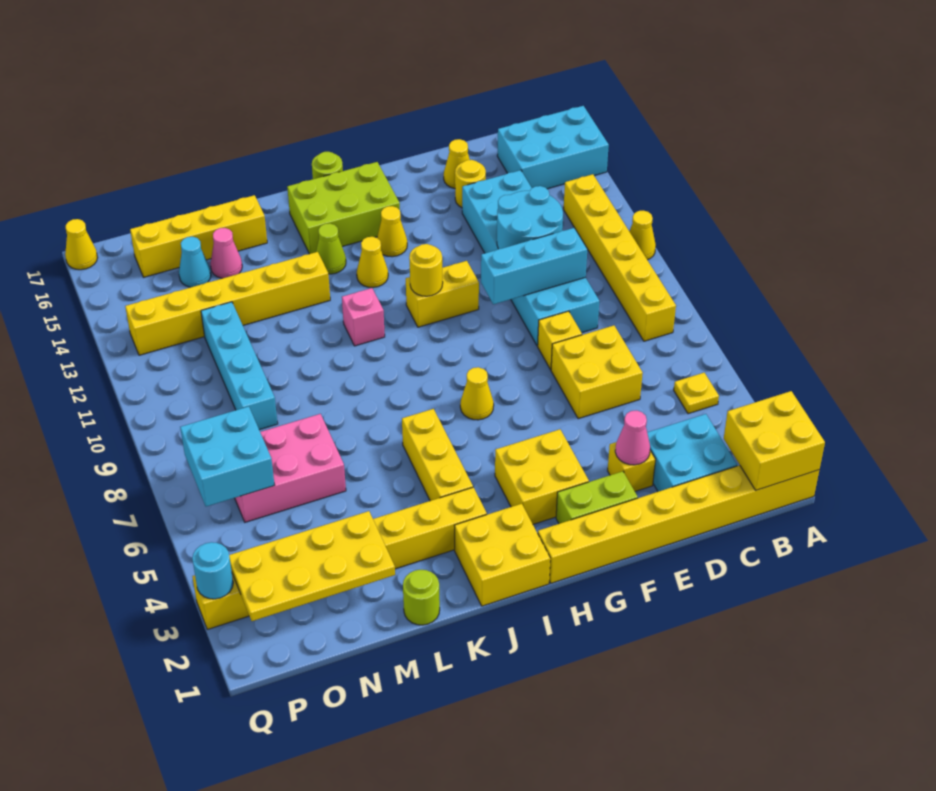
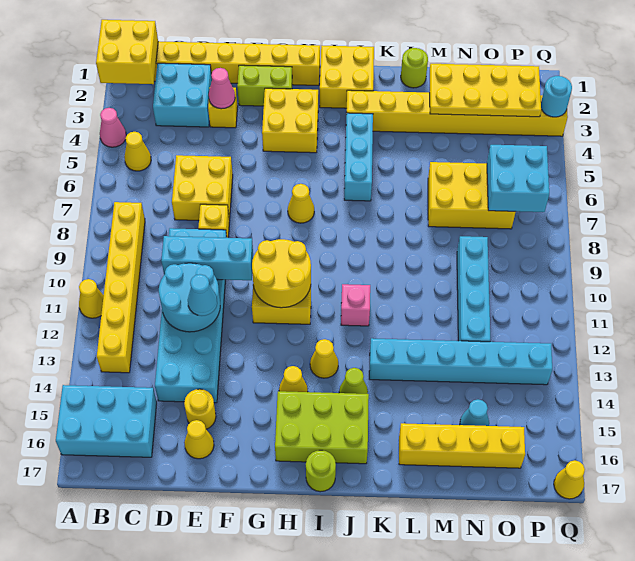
yellow 1x1 plate [674,373,719,414] -> yellow 1x1 cone [124,132,151,171]
none -> cyan 1x1 cone [188,274,217,316]
yellow 1x1 round brick [409,244,443,296] -> yellow 2x2 round brick [252,239,311,308]
yellow 1x3 brick [402,409,473,501] -> cyan 1x3 brick [344,113,373,201]
yellow 1x6 brick [125,252,330,355] -> cyan 1x6 brick [369,338,552,385]
pink 2x3 brick [235,414,346,522] -> yellow 2x3 brick [428,162,515,229]
pink 1x1 cone [210,228,242,278] -> pink 1x1 cone moved to [100,108,126,147]

